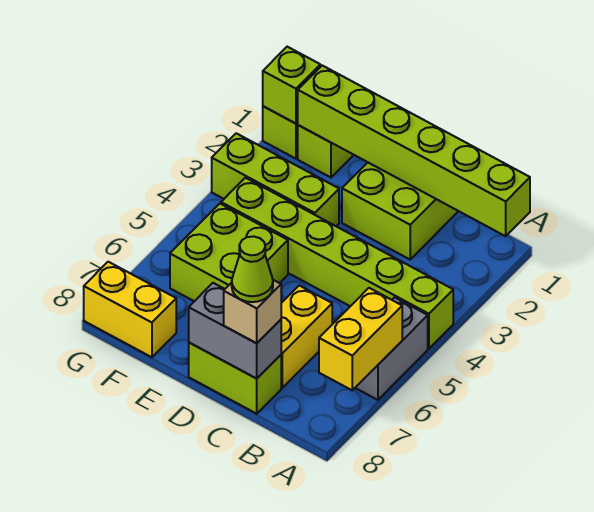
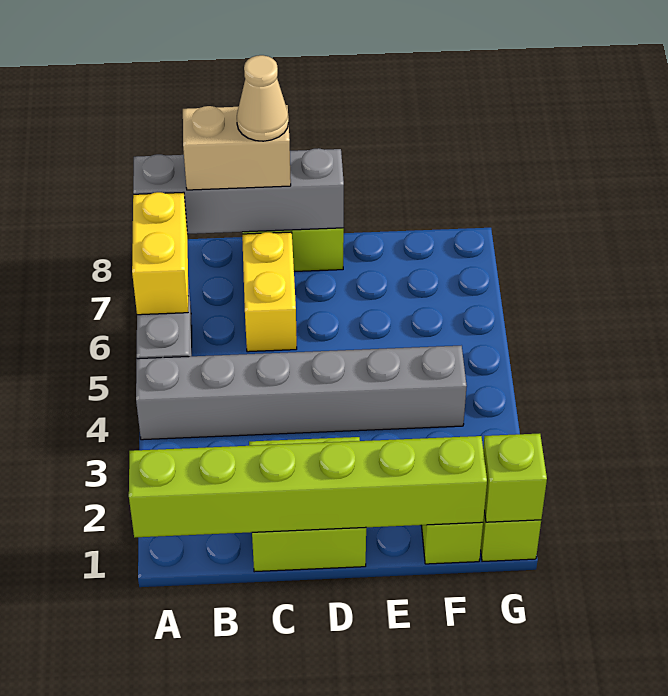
lime 1x6 brick [221,178,453,349] -> grey 1x6 brick [136,346,467,440]
grey 1x2 brick [189,283,281,379] -> grey 1x4 brick [133,148,344,234]
tan 1x1 brick [224,280,281,343] -> tan 1x2 brick [183,105,291,190]
lime 1x1 cone [232,236,273,302] -> tan 1x1 cone [237,55,289,141]
lime 1x3 brick [212,133,339,226] -> none
lime 2x2 brick [170,204,288,301] -> none
yellow 1x2 brick [84,262,176,357] -> none

